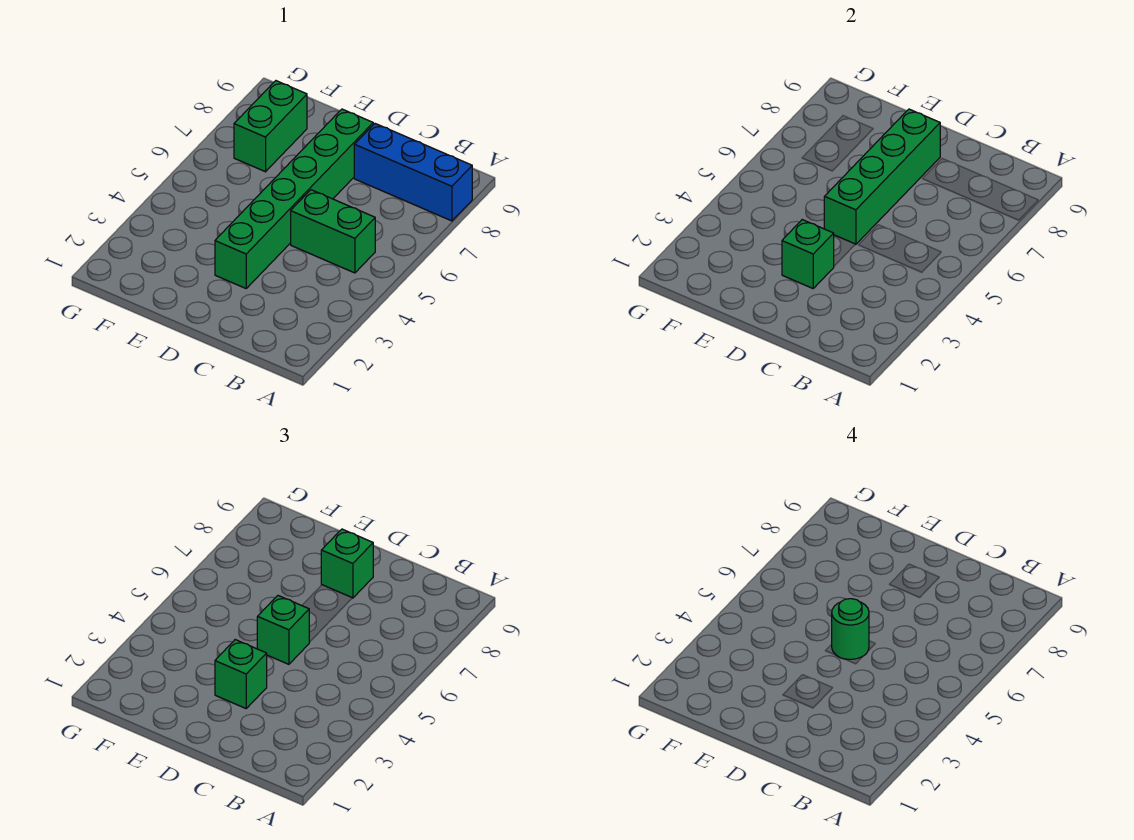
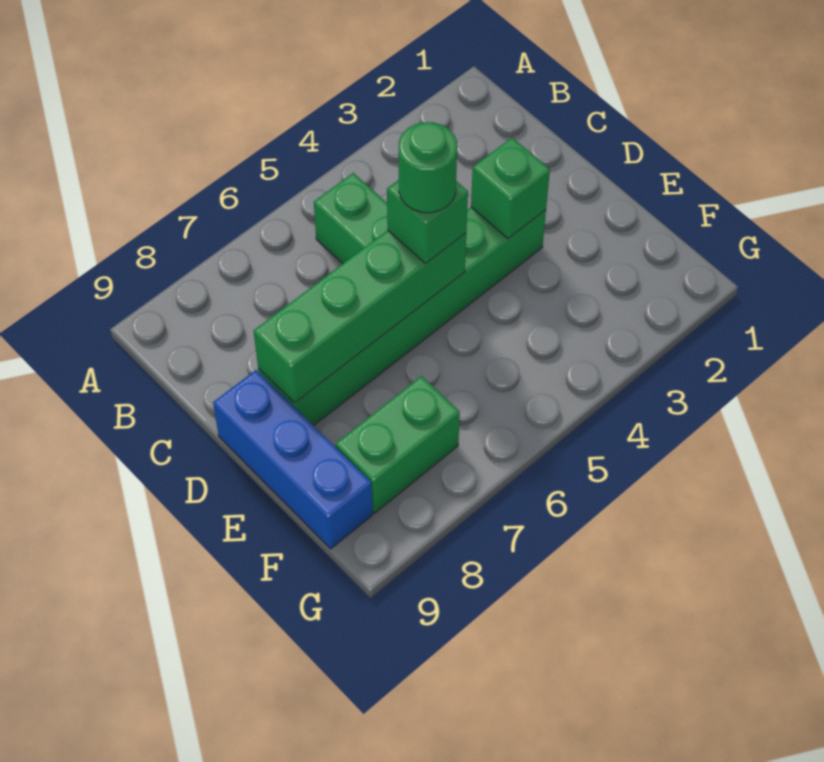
blue 1x3 brick [354,124,472,221] -> blue 1x3 brick moved to [213,370,373,549]
green 1x1 brick [215,640,267,708] -> none
green 1x1 brick [321,529,373,598] -> none

